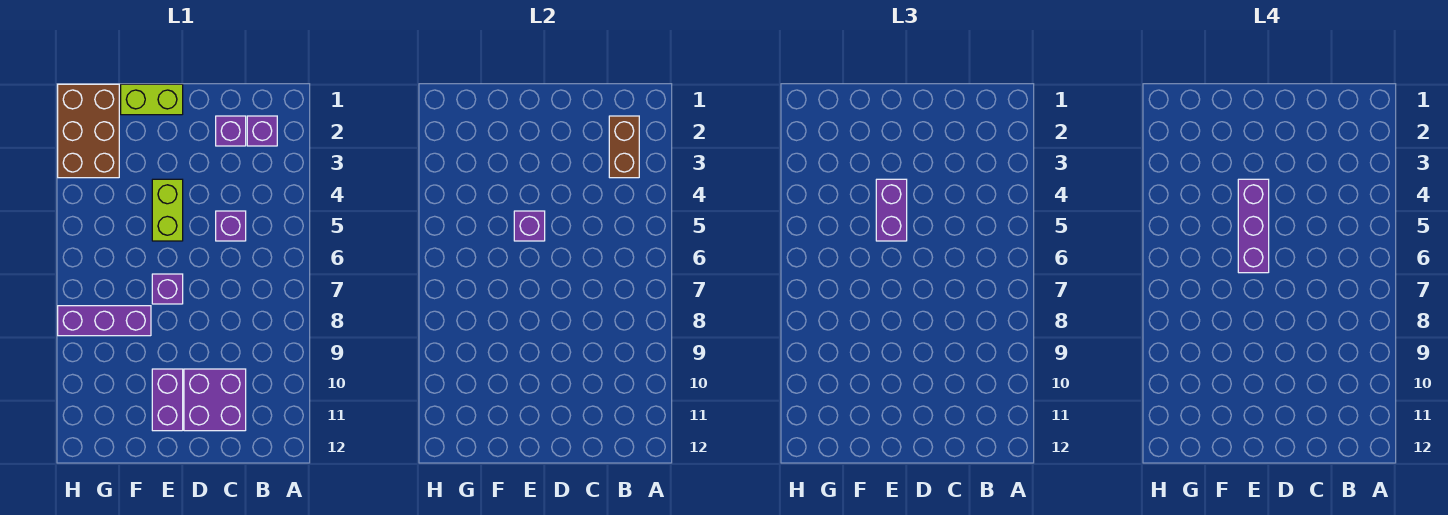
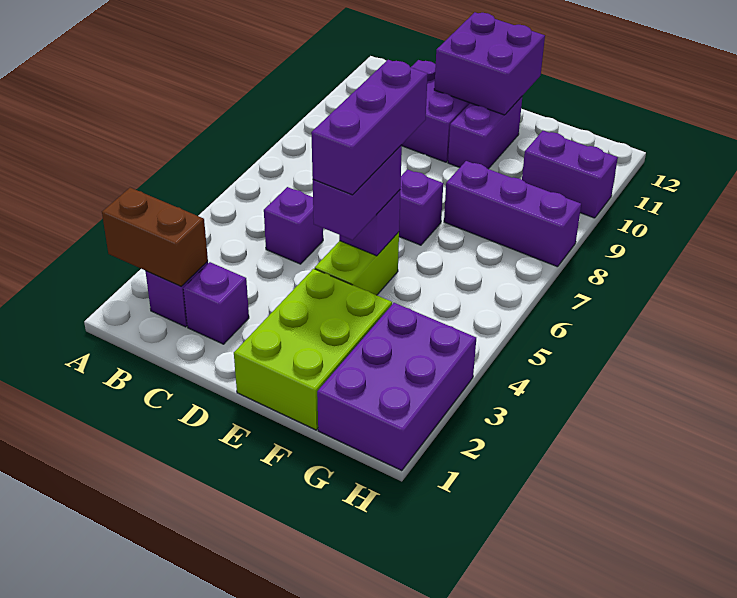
brown 1x2 brick [609,116,639,178] -> brown 1x2 brick turned to [102,188,208,286]
none -> purple 2x2 brick [434,12,545,115]
lime 1x2 brick [121,84,183,115] -> lime 2x3 brick [234,269,392,430]
brown 2x3 brick [58,84,119,178] -> purple 2x3 brick [317,303,476,471]
none -> purple 1x2 brick [522,131,618,218]

